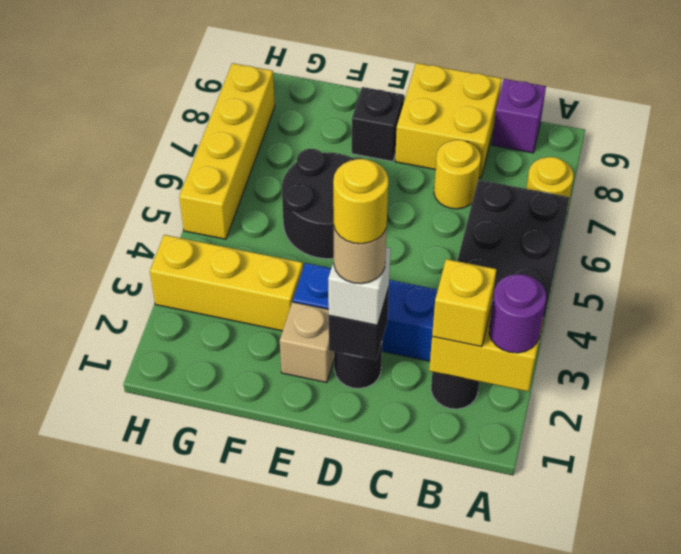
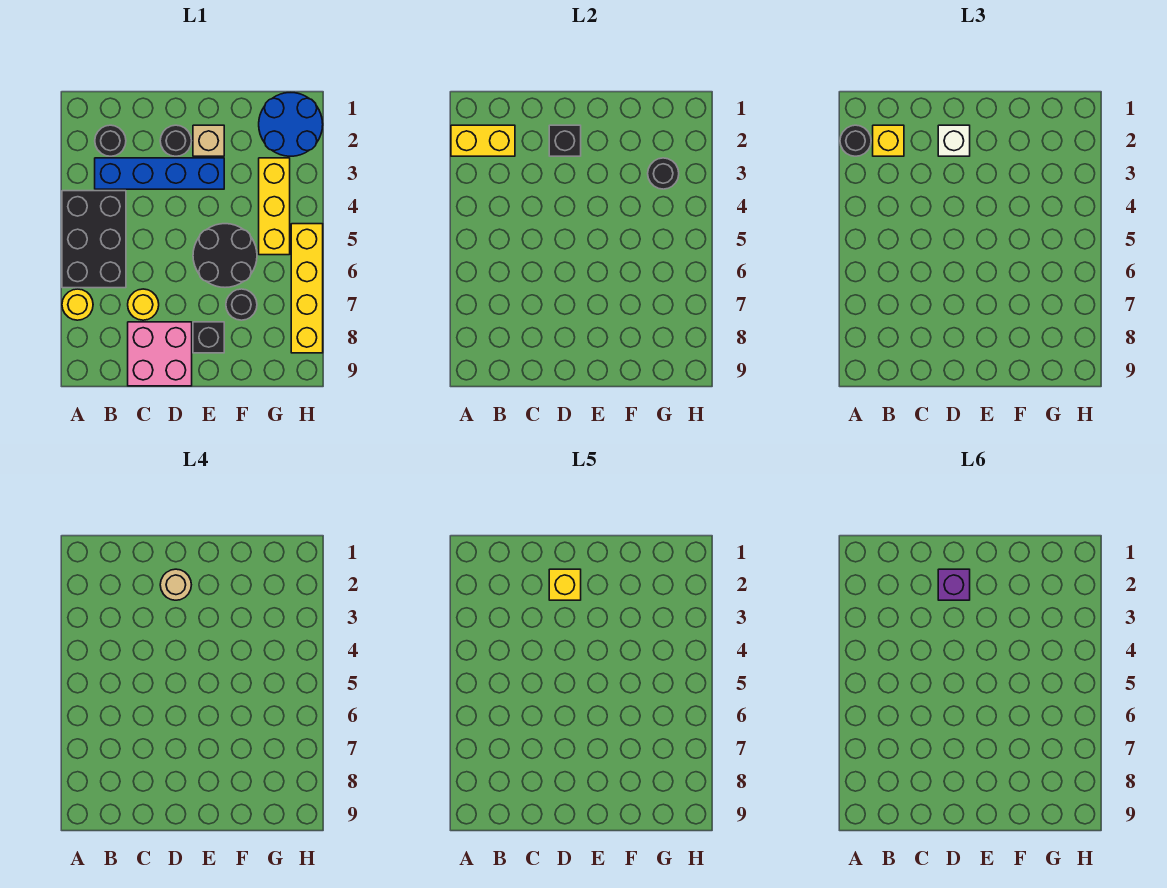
purple 1x1 round brick [489,274,546,353] -> black 1x1 round brick [840,125,871,156]
purple 1x1 brick [492,79,546,153] -> purple 1x1 brick moved to [938,569,970,600]
yellow 2x2 brick [395,63,501,178] -> pink 2x2 brick [128,322,192,386]
yellow 1x1 round brick [333,159,388,244] -> yellow 1x1 brick [549,569,581,600]
yellow 1x3 brick [150,235,303,331] -> yellow 1x3 brick turned to [259,158,290,255]
none -> black 1x1 round brick [226,289,257,320]
none -> blue 2x2 round brick [259,93,323,156]
none -> black 1x1 round brick [648,158,679,189]

